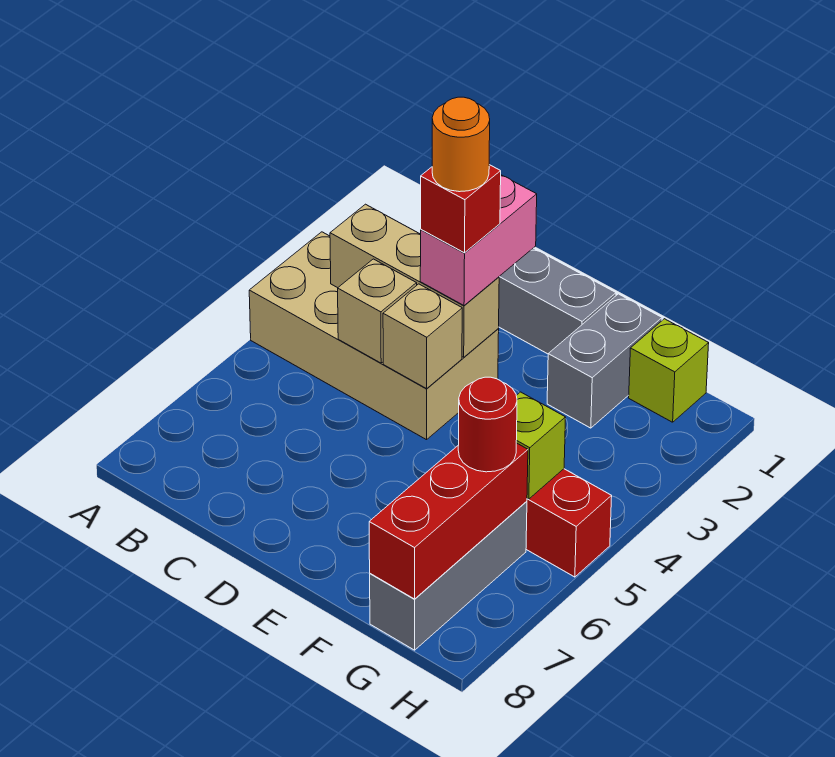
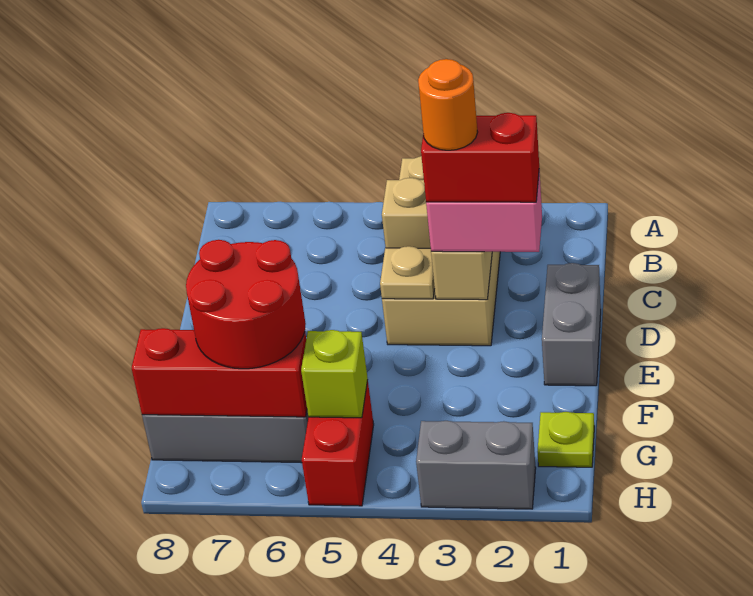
red 1x1 brick [421,165,501,253] -> red 1x2 brick [421,113,539,202]
tan 1x1 brick [383,284,462,389] -> tan 1x1 plate [380,246,435,299]
grey 1x2 brick [547,294,662,428] -> grey 1x2 brick moved to [416,421,536,509]
lime 1x1 brick [629,319,709,422] -> lime 1x1 plate [538,412,594,467]
red 1x1 round brick [458,377,517,472] -> red 2x2 round brick [186,240,306,369]

